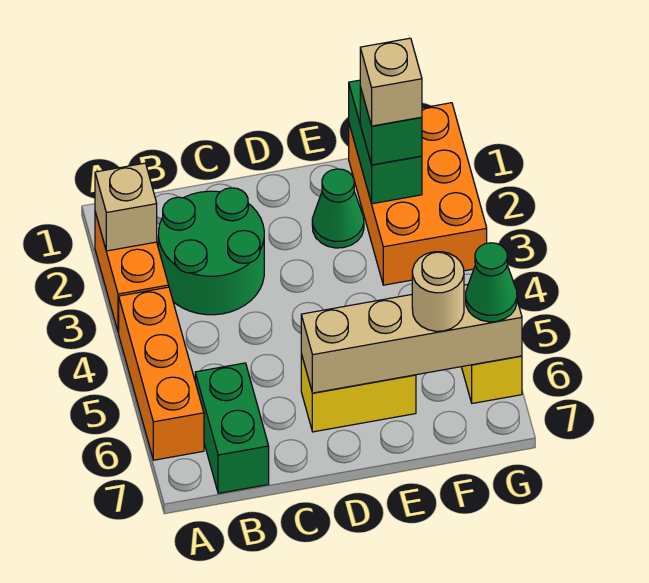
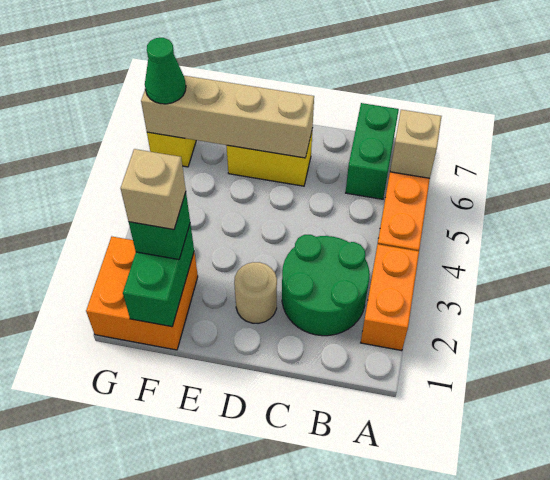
tan 1x1 brick [95,163,157,251] -> tan 1x1 brick moved to [390,110,442,178]
green 1x1 cone [312,169,364,248] -> none
orange 2x3 brick [349,103,487,285] -> orange 2x2 brick [86,237,198,350]
tan 1x1 round brick [412,252,464,331] -> tan 1x1 round brick moved to [234,262,277,324]

